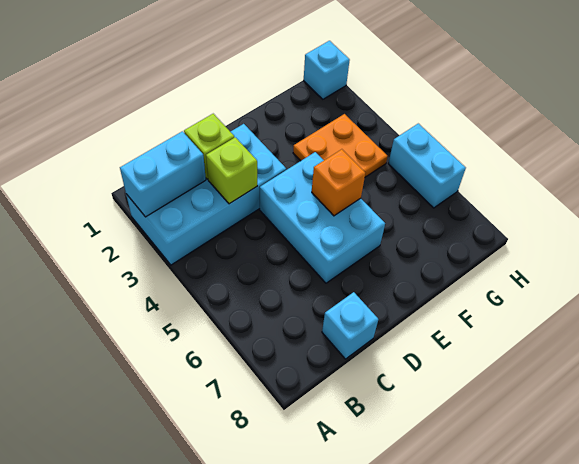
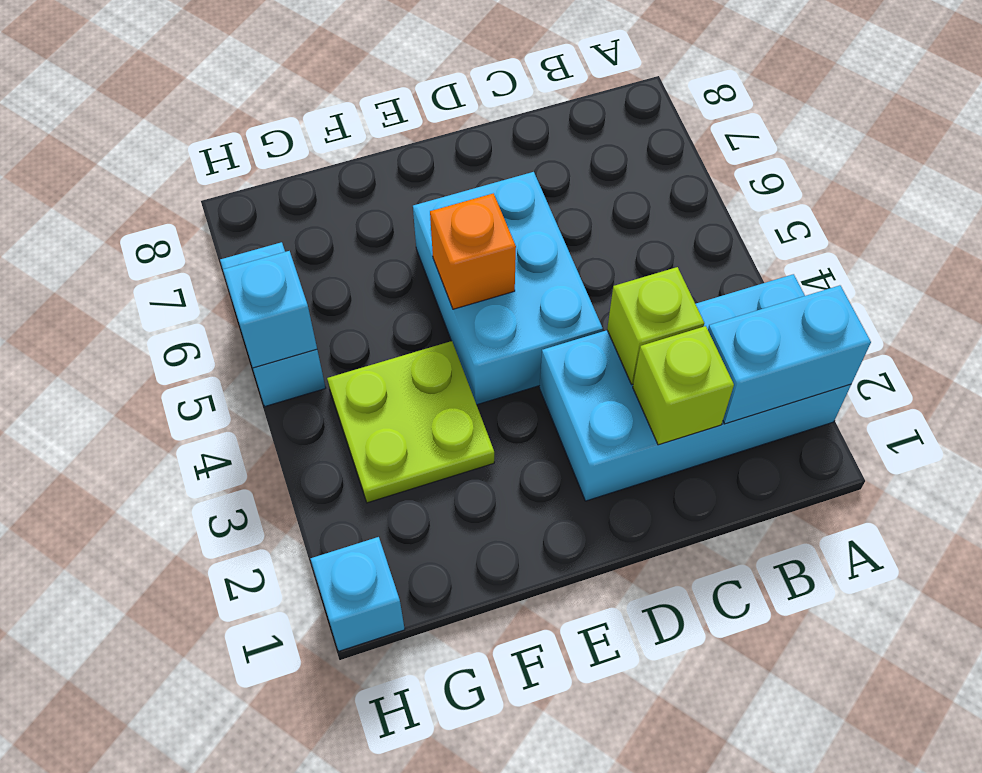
cyan 1x1 brick [322,292,378,359] -> cyan 1x1 brick moved to [223,251,317,368]
orange 2x2 plate [293,114,388,177] -> lime 2x2 plate [327,341,494,503]

